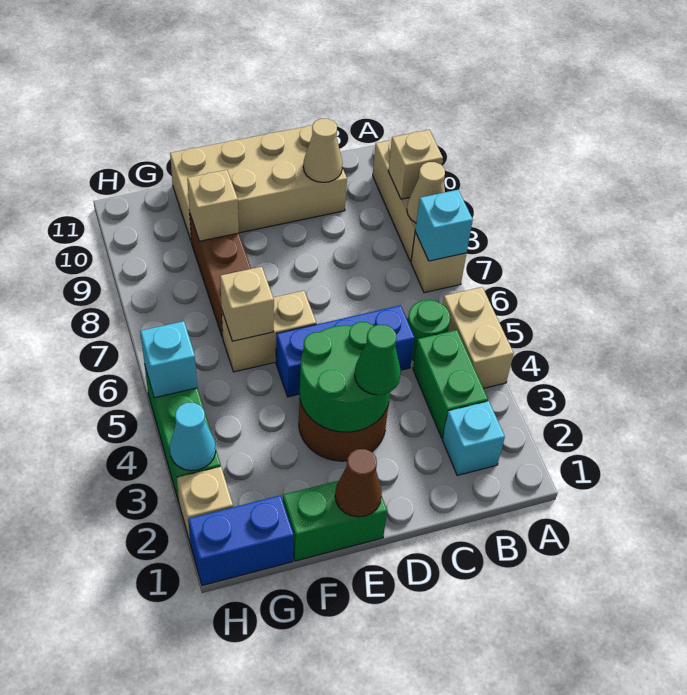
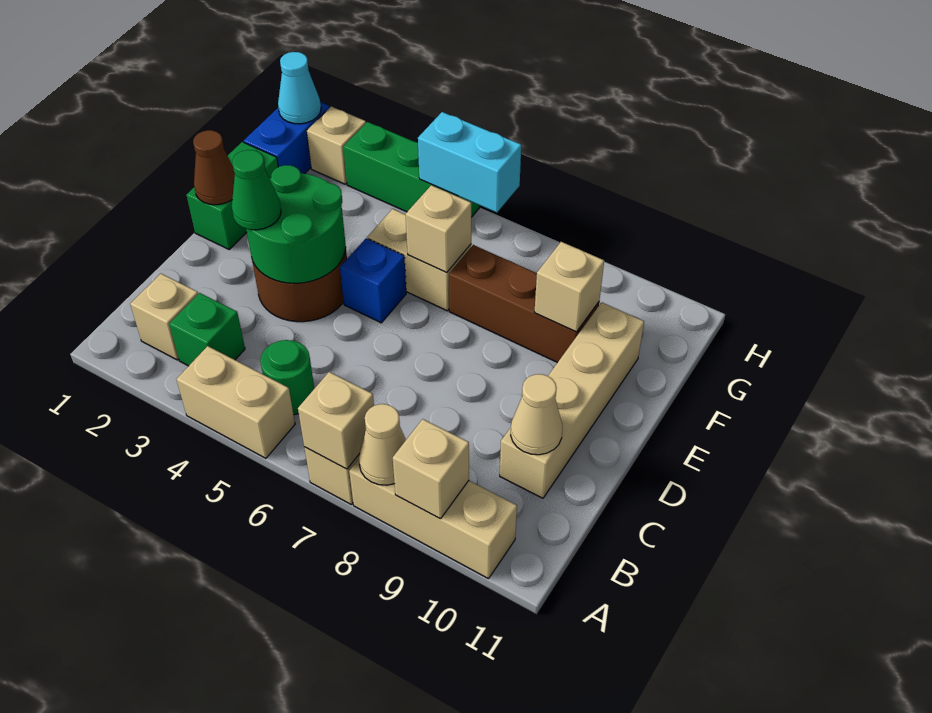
cyan 1x1 brick [415,190,473,261] -> tan 1x1 brick [298,372,374,469]
cyan 1x1 brick [442,401,505,475] -> tan 1x1 brick [130,274,198,360]
green 1x2 brick [413,330,488,438] -> green 1x1 brick [169,293,245,366]
blue 1x3 brick [276,305,415,397] -> blue 1x1 brick [340,238,406,323]
tan 2x4 brick [170,125,347,242] -> tan 1x4 brick [500,302,644,498]
tan 1x2 brick [222,291,316,372] -> tan 1x2 brick turned to [367,209,471,311]
cyan 1x1 cone [170,403,216,471] -> cyan 1x1 cone moved to [278,52,321,124]
cyan 1x1 brick [140,321,197,398] -> cyan 1x2 brick [418,112,521,212]

